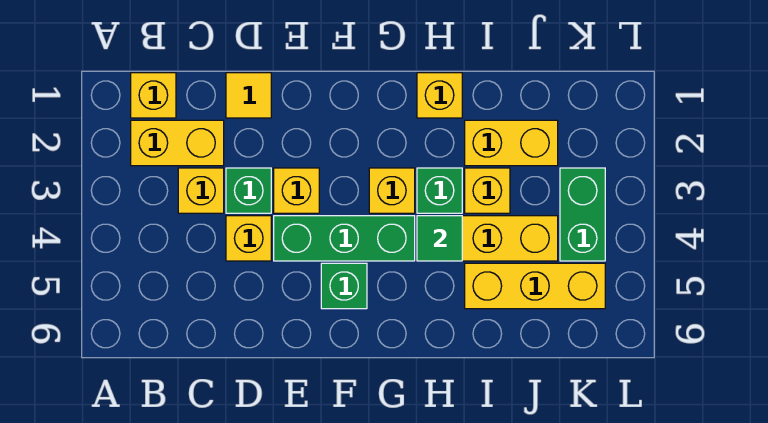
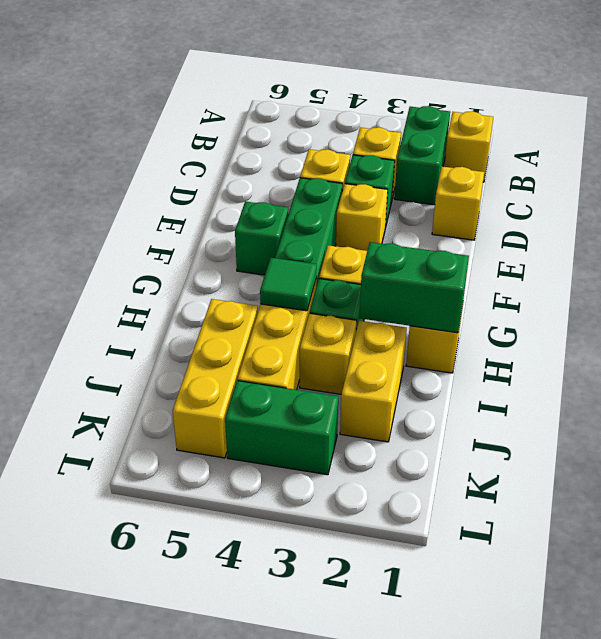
yellow 1x2 brick [131,120,224,166] -> green 1x2 brick [394,106,450,205]
yellow 1x1 tile [226,73,271,118] -> yellow 1x1 brick [432,166,484,240]
none -> green 1x2 brick [359,242,469,333]

